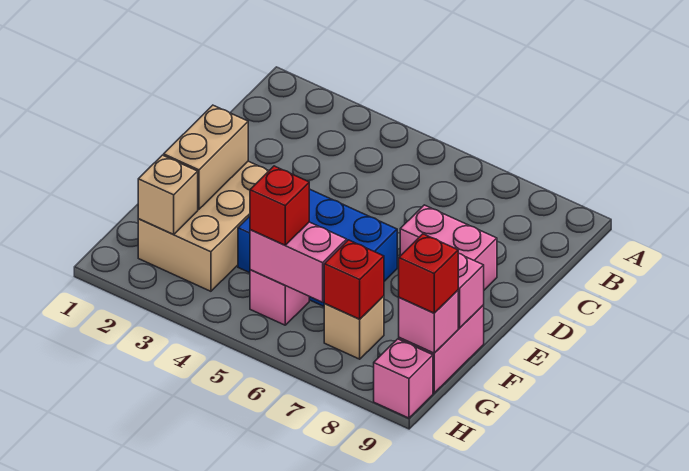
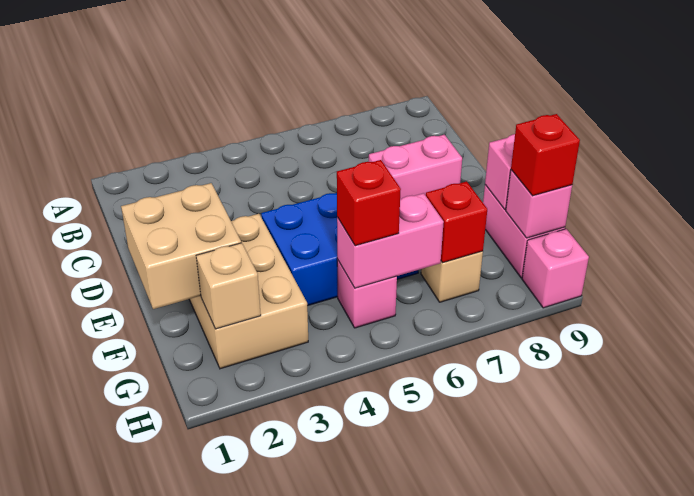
tan 1x2 brick [164,105,248,209] -> tan 2x2 brick [121,183,241,309]

